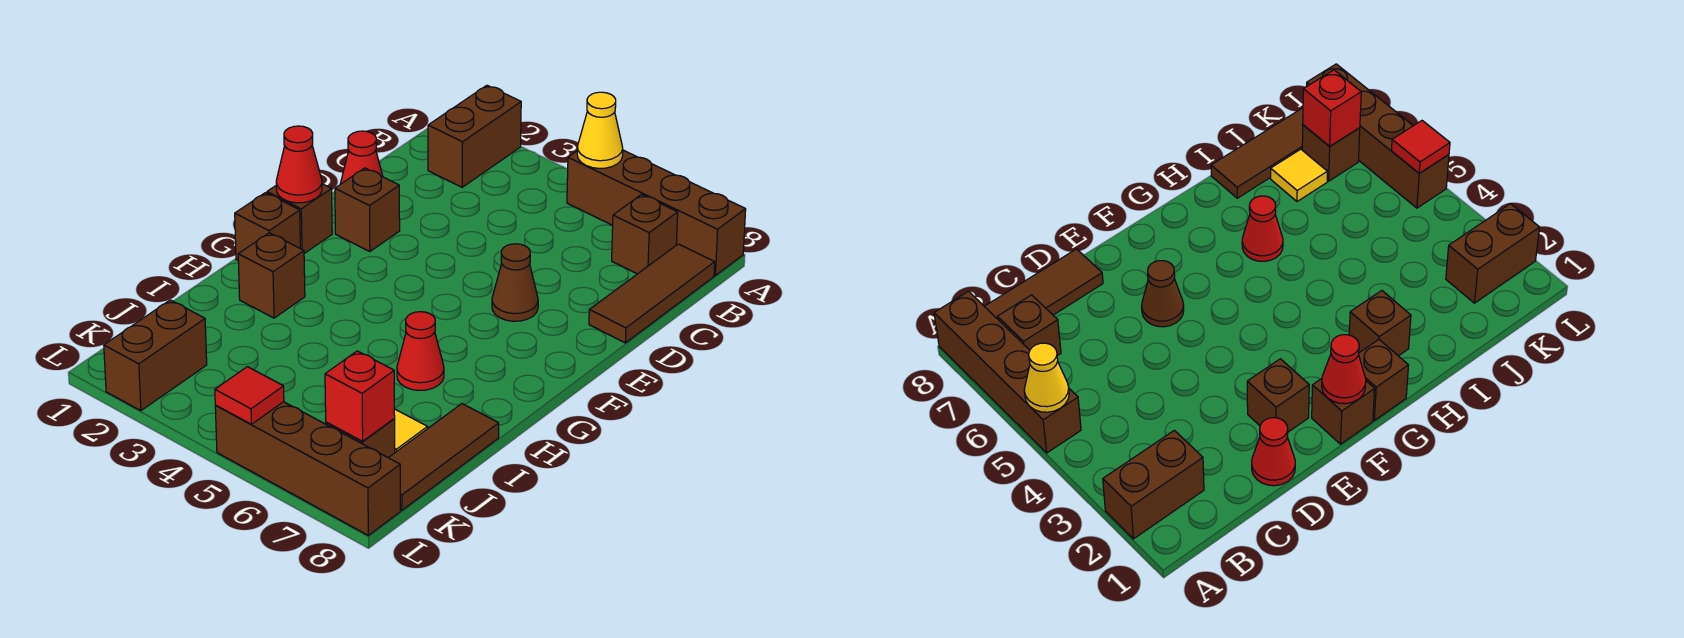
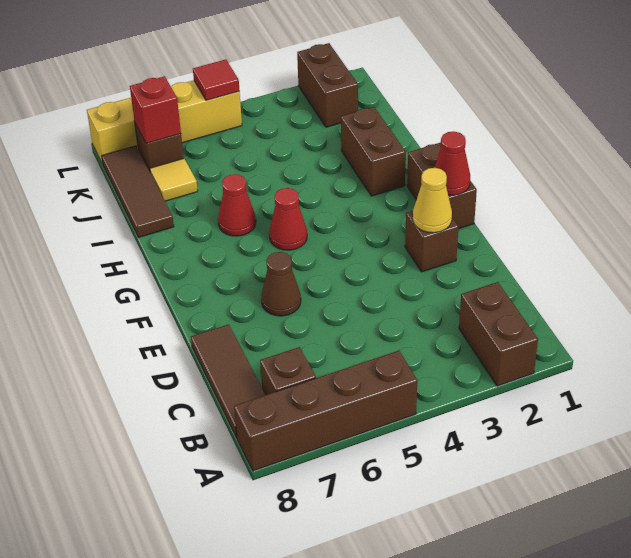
yellow 1x1 cone [577,92,623,168] -> yellow 1x1 cone moved to [413,168,452,233]
red 1x1 cone [340,131,383,184] -> red 1x1 cone moved to [269,188,307,250]
brown 1x1 brick [238,233,305,318] -> brown 1x2 brick [341,107,406,196]
brown 1x4 brick [215,402,400,535] -> yellow 1x4 brick [87,80,242,164]

